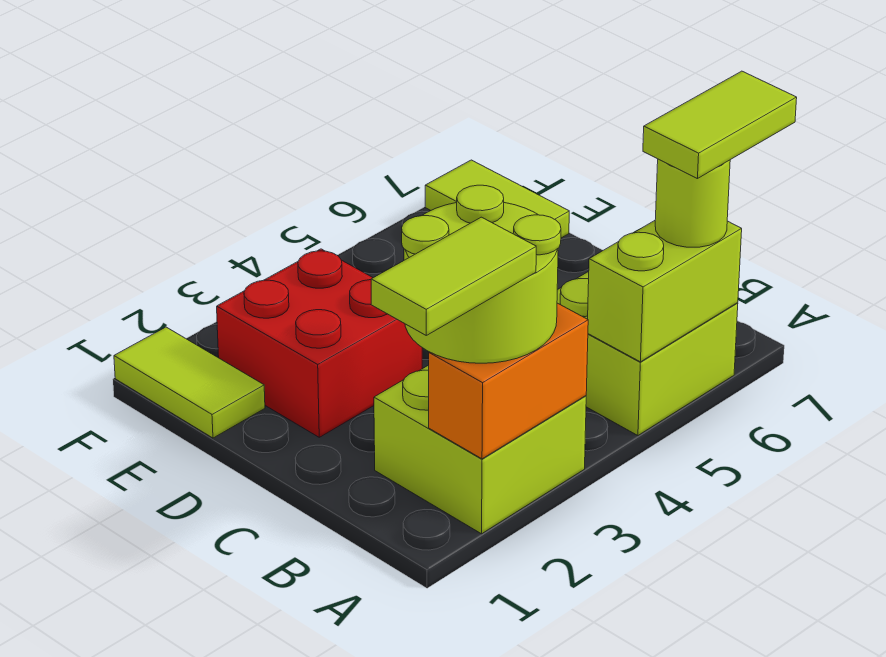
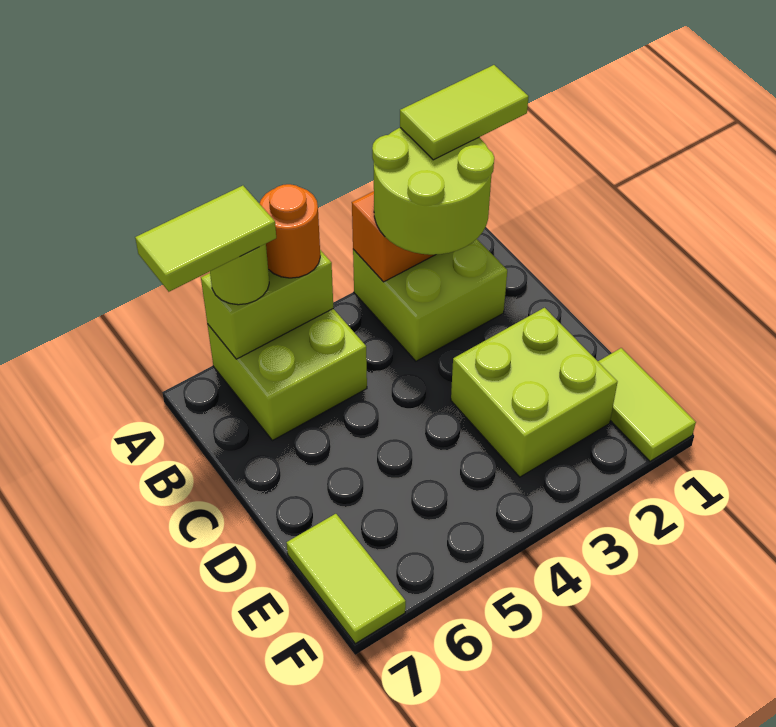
none -> orange 1x1 round brick [260,184,320,278]
red 2x2 brick [217,249,422,437] -> lime 2x2 brick [451,308,617,477]

